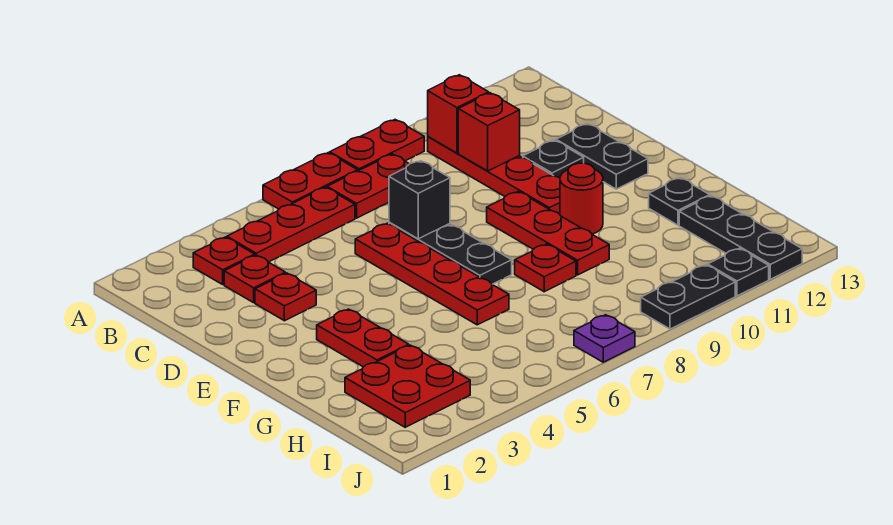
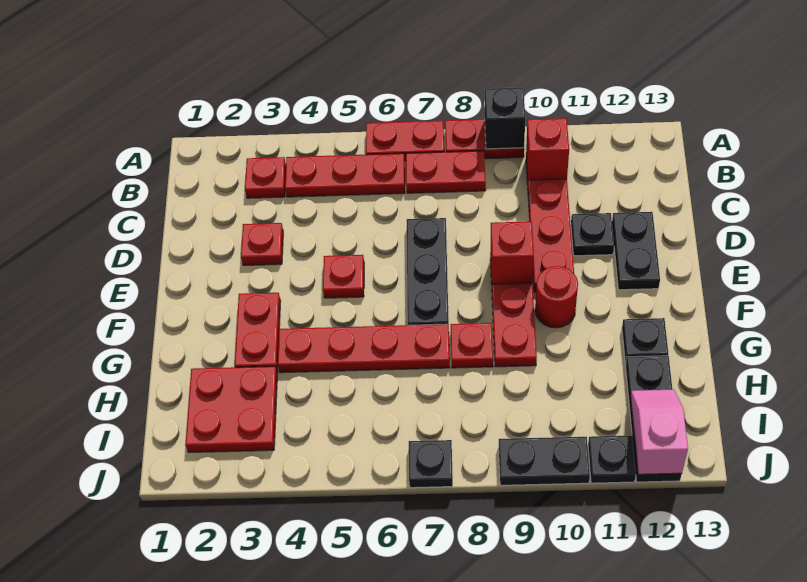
red 1x1 plate [224,255,285,303] -> red 1x1 plate moved to [323,255,364,298]
red 1x1 brick [458,93,520,171] -> red 1x1 brick moved to [491,221,534,284]
red 1x4 plate [355,223,509,325] -> red 1x4 plate turned to [278,324,450,373]
black 1x1 brick [389,161,450,239] -> black 1x1 brick moved to [485,88,525,149]
none -> pink 1x2 slope [631,390,688,474]
purple 1x1 plate [574,315,635,362] -> black 1x1 plate [409,440,453,488]

